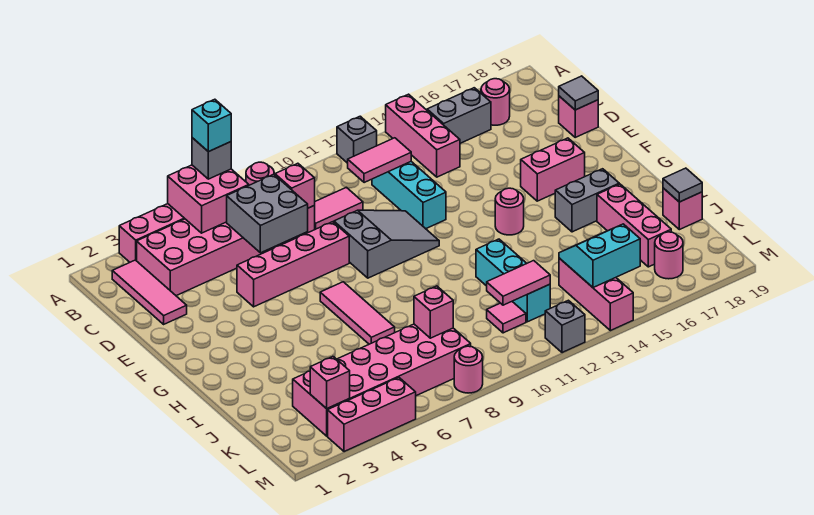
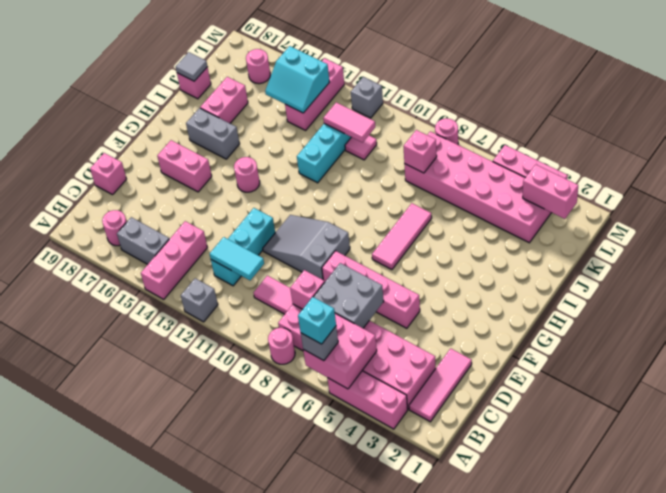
pink 1x2 tile [348,138,411,183] -> cyan 1x2 tile [210,237,264,280]
grey 1x1 tile [559,76,598,110] -> none
pink 1x3 brick [597,184,671,267] -> pink 1x2 brick [200,77,248,123]
pink 1x1 brick [310,357,350,409] -> pink 1x2 brick [523,164,578,219]

